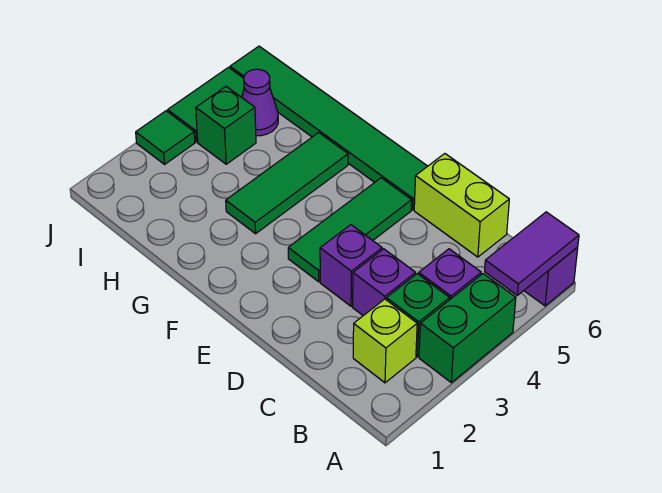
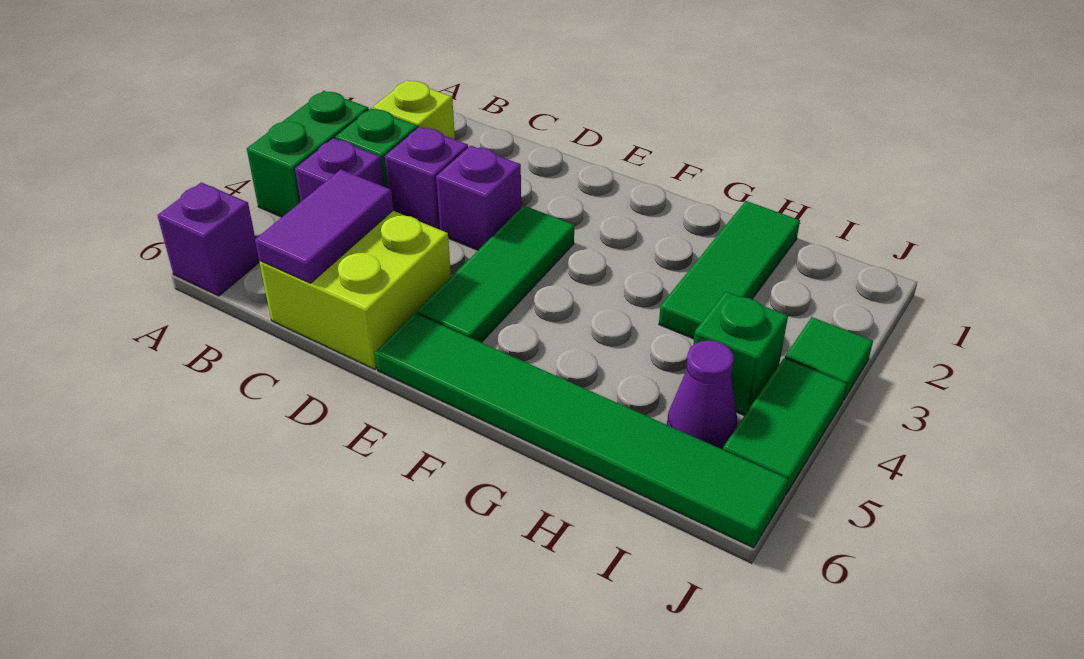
purple 1x2 tile [485,212,579,295] -> purple 1x2 tile moved to [255,169,393,283]
lime 1x2 brick [414,154,509,257] -> lime 2x2 brick [259,211,451,369]
green 1x3 tile [226,133,348,234] -> green 1x3 tile moved to [659,201,800,339]

